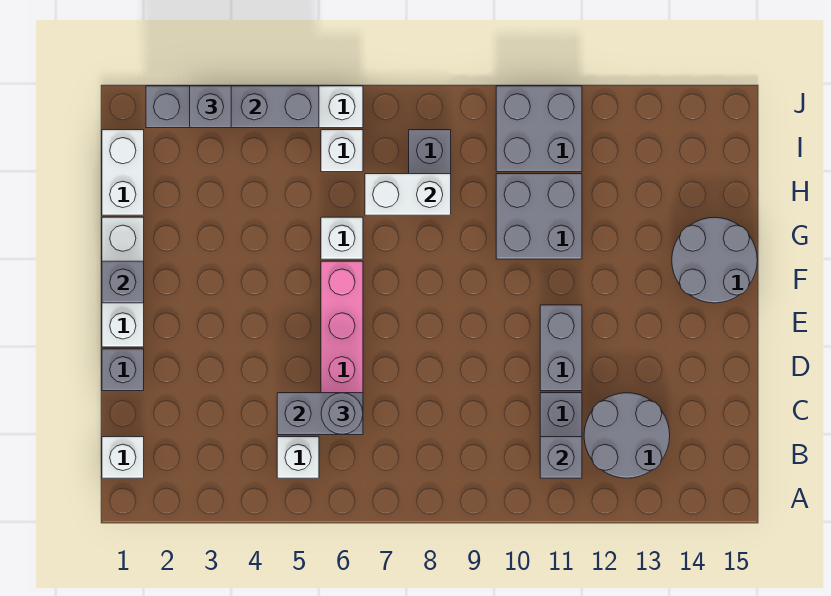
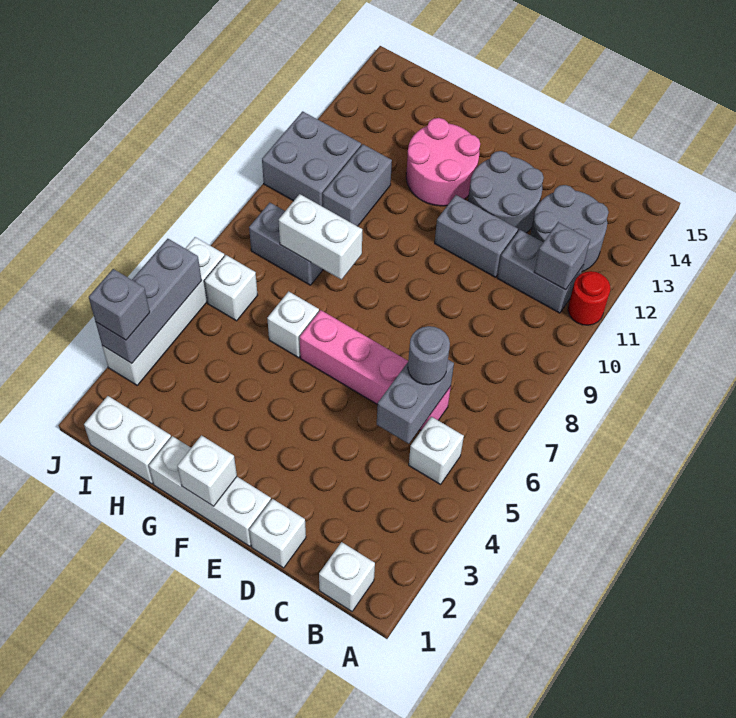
none -> red 1x1 round brick [568,271,610,325]
grey 1x1 brick [102,349,144,391] -> white 1x1 brick [250,499,306,568]
grey 1x1 brick [102,261,144,303] -> white 1x1 brick [177,435,237,506]
none -> pink 2x2 round brick [406,118,480,206]
grey 2x2 round brick [672,217,757,303] -> grey 2x2 round brick moved to [468,151,544,233]
grey 2x2 brick [496,174,582,259] -> grey 1x2 brick [323,144,392,226]
white 1x2 brick [365,174,451,215] -> white 1x2 brick turned to [279,194,362,280]
grey 1x4 brick [146,86,319,128] -> grey 1x3 brick [96,239,202,363]

